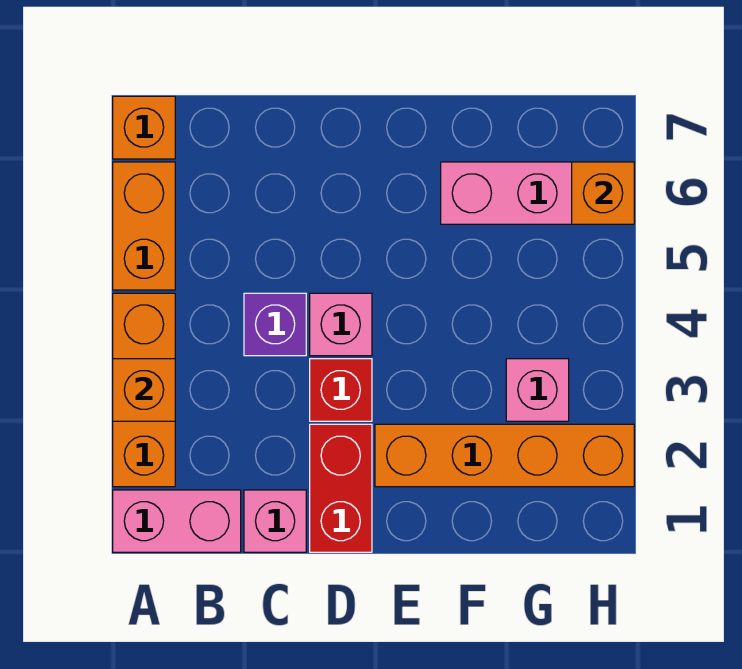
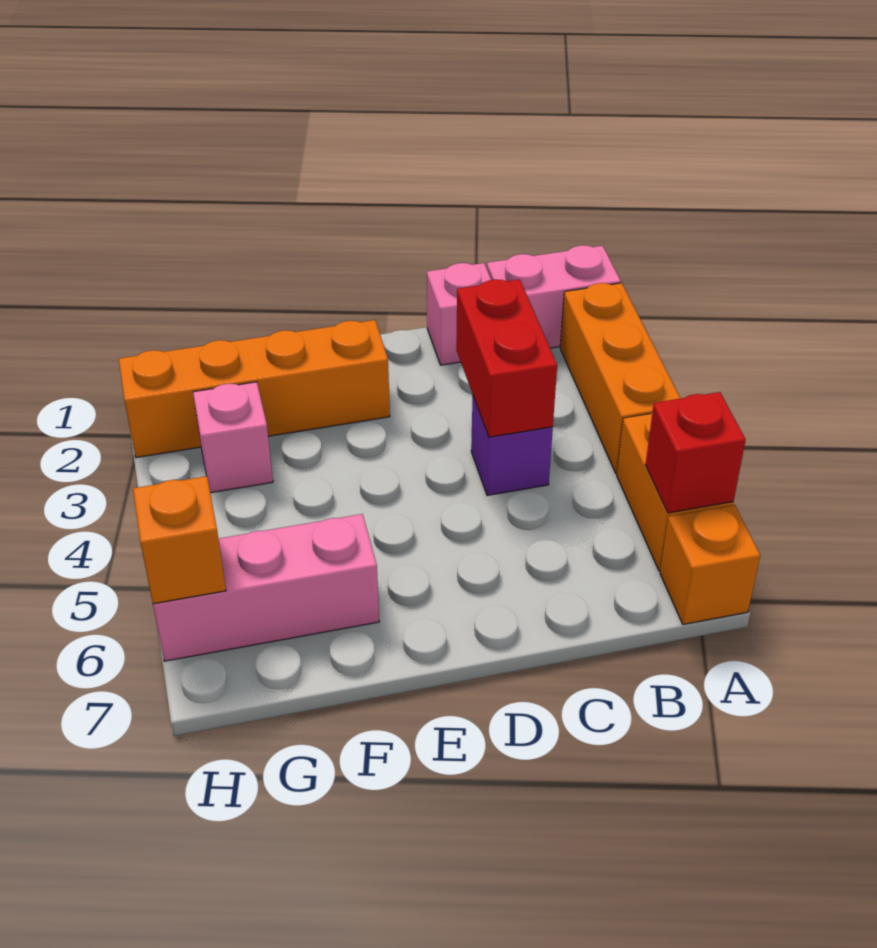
orange 1x1 brick [113,359,175,421] -> none
red 1x2 brick [310,424,372,552] -> red 1x2 brick moved to [456,279,557,437]
red 1x1 brick [310,359,372,421] -> red 1x1 brick moved to [645,392,746,513]
pink 1x1 brick [310,293,372,356] -> none

